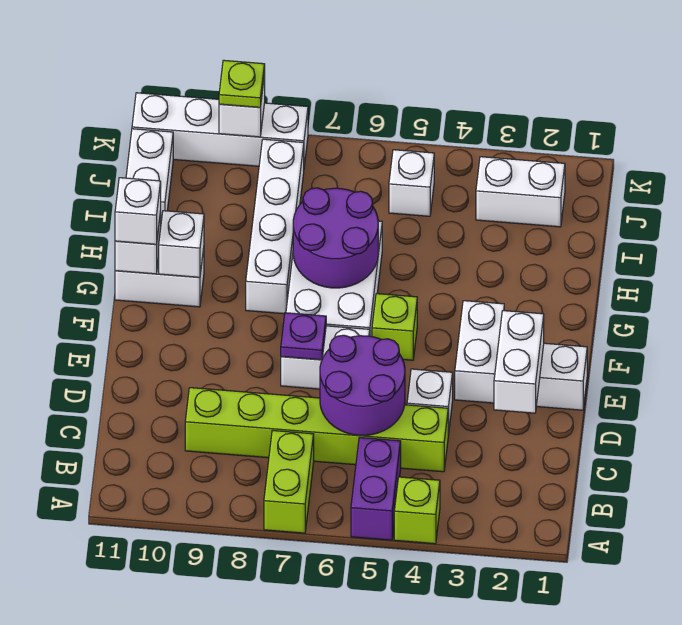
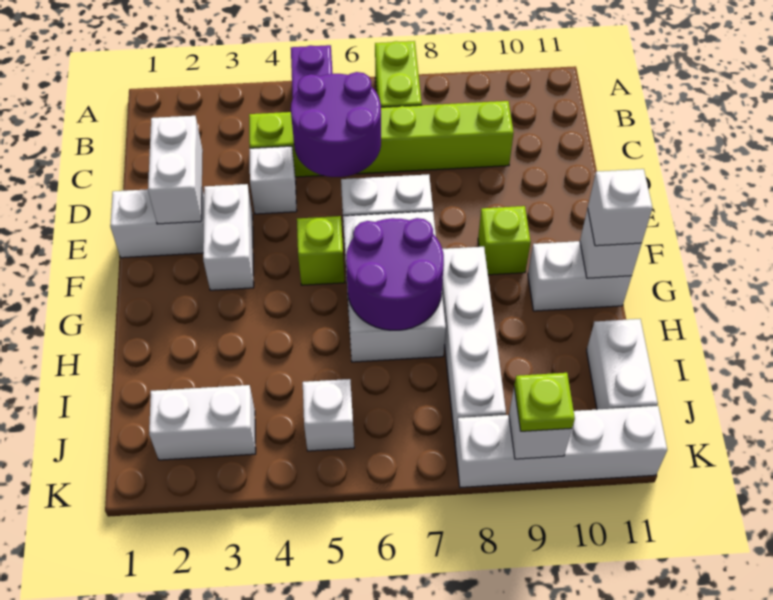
lime 1x1 brick [394,477,440,544] -> lime 1x1 brick moved to [478,206,531,275]
purple 1x1 plate [281,313,326,360] -> none
white 1x1 brick [159,211,204,277] -> none

